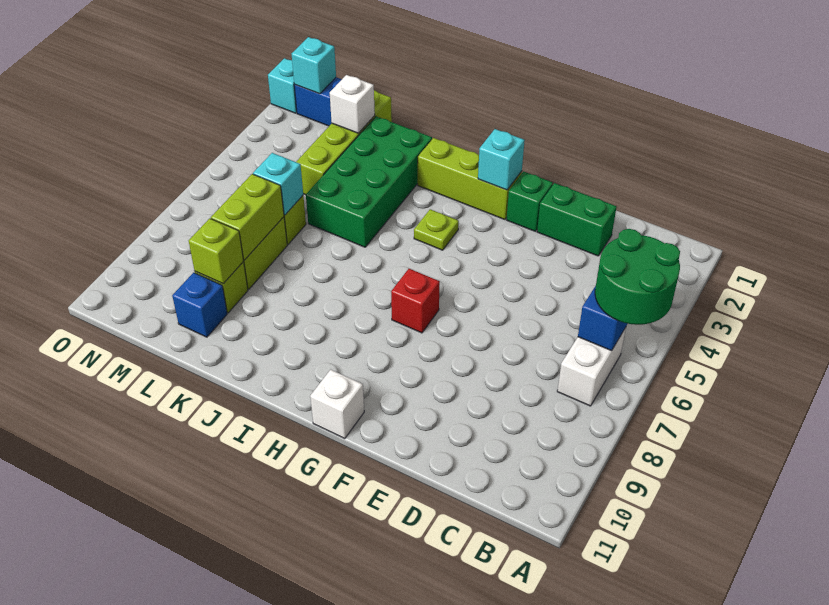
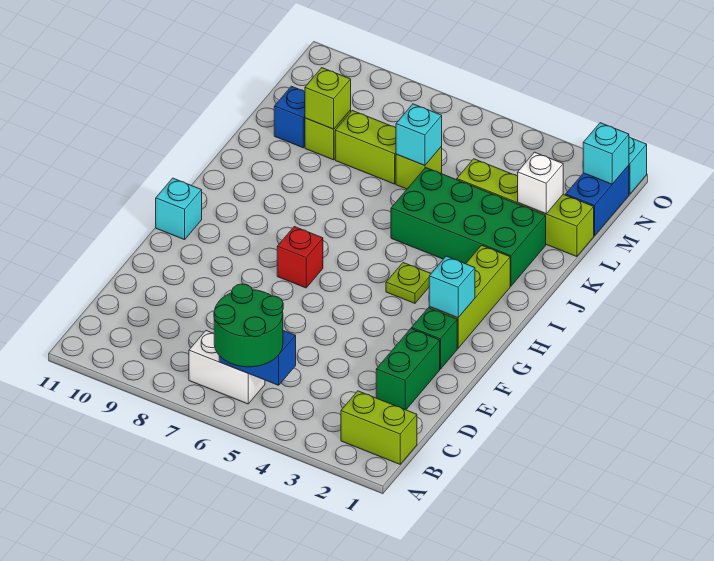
white 1x1 brick [310,370,364,439] -> cyan 1x1 brick [156,178,202,240]
lime 1x2 brick [211,174,284,260] -> lime 1x2 brick moved to [341,391,417,464]

